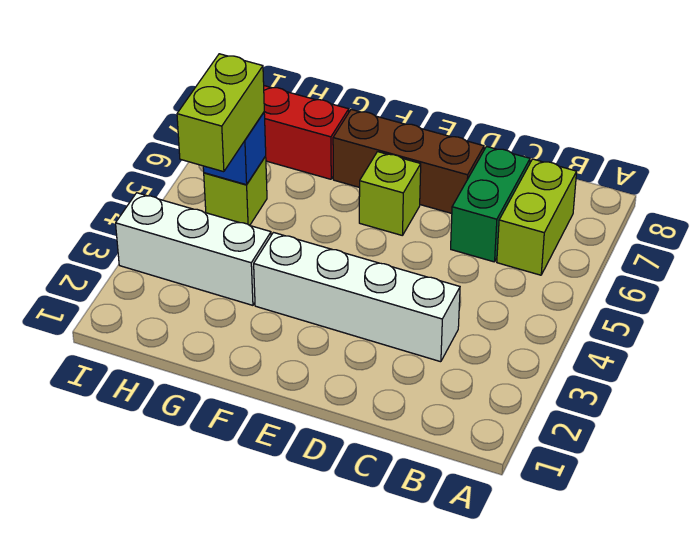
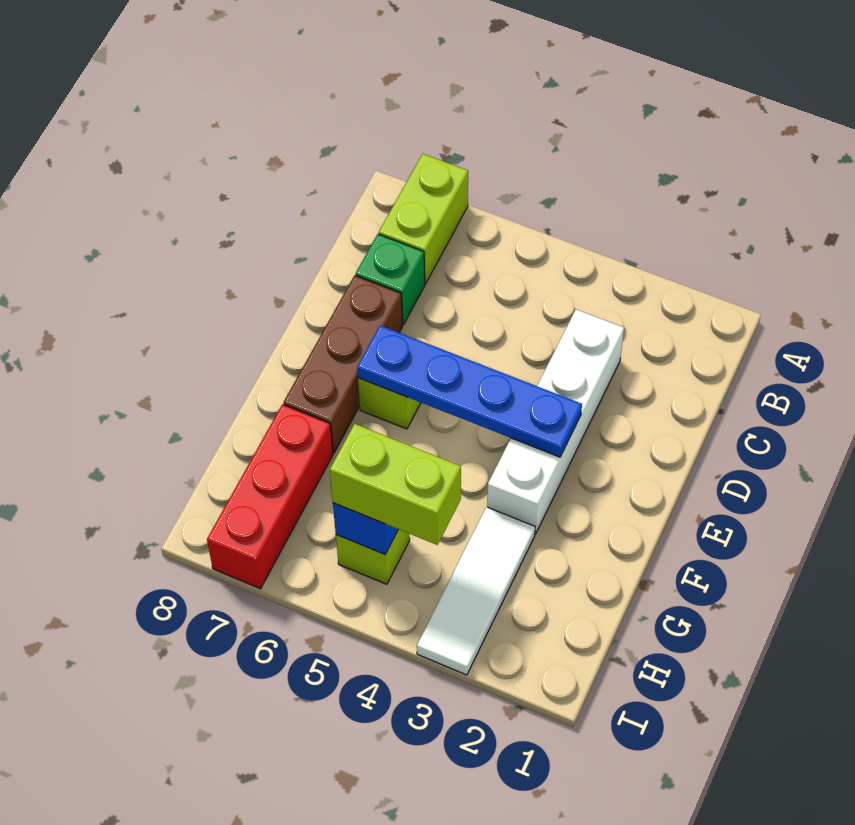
lime 1x2 brick [497,159,577,275] -> lime 1x2 brick turned to [379,154,468,284]
green 1x2 brick [451,147,530,262] -> green 1x1 brick [356,234,425,325]
none -> blue 1x4 plate [357,325,582,457]
white 1x3 brick [116,193,271,305] -> white 1x3 tile [417,507,535,675]

